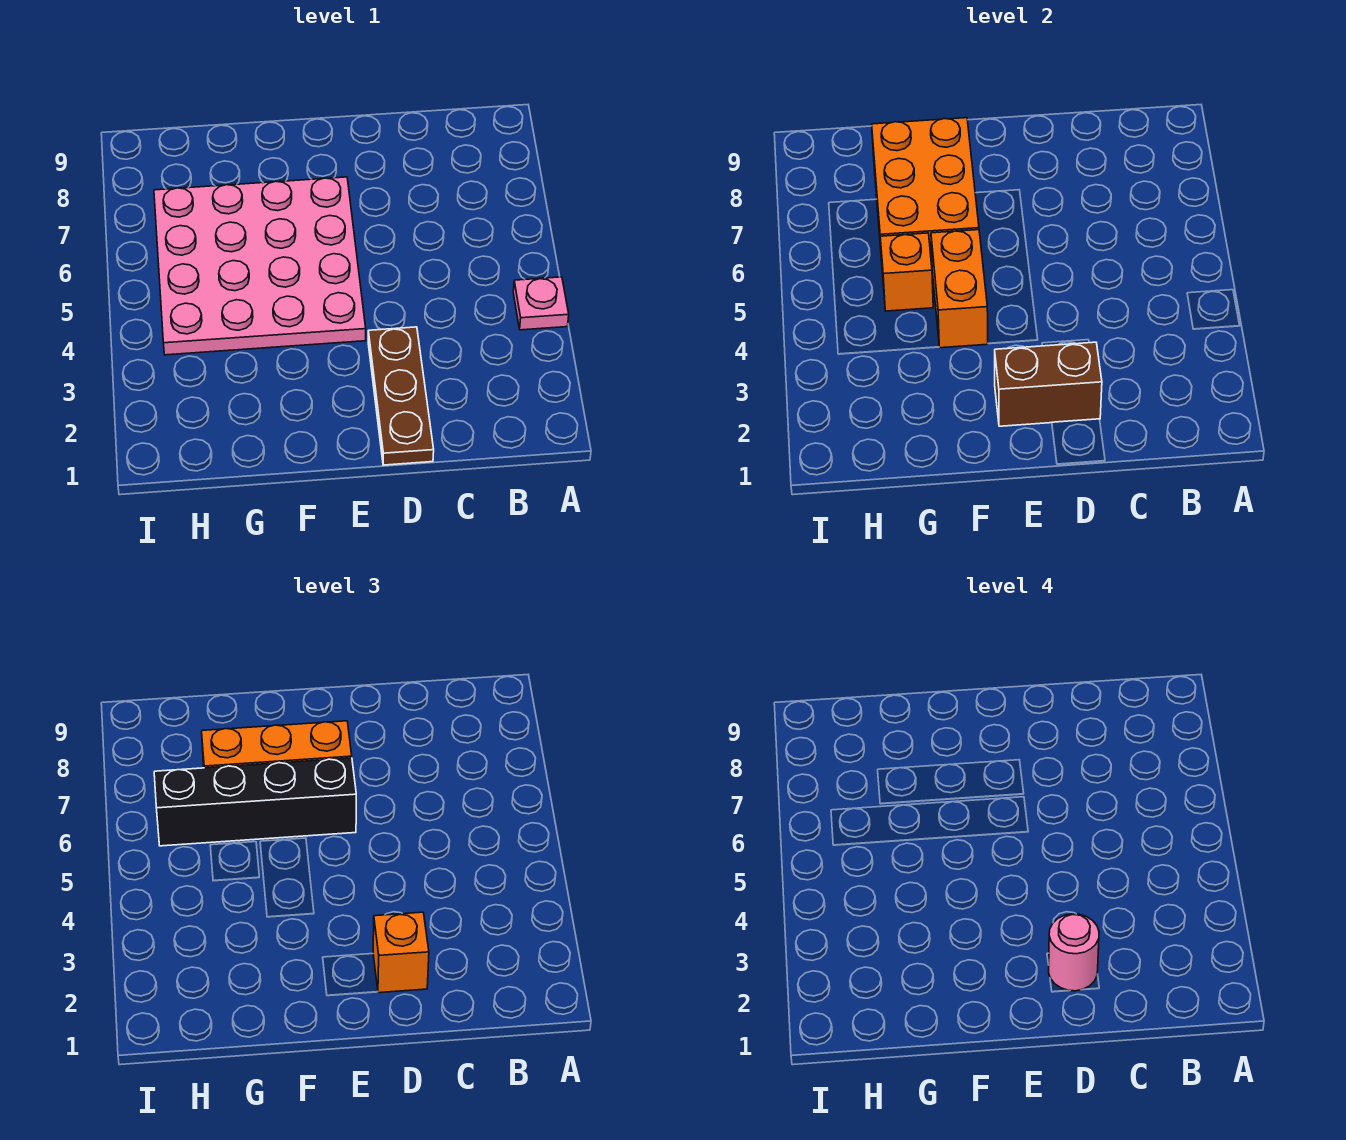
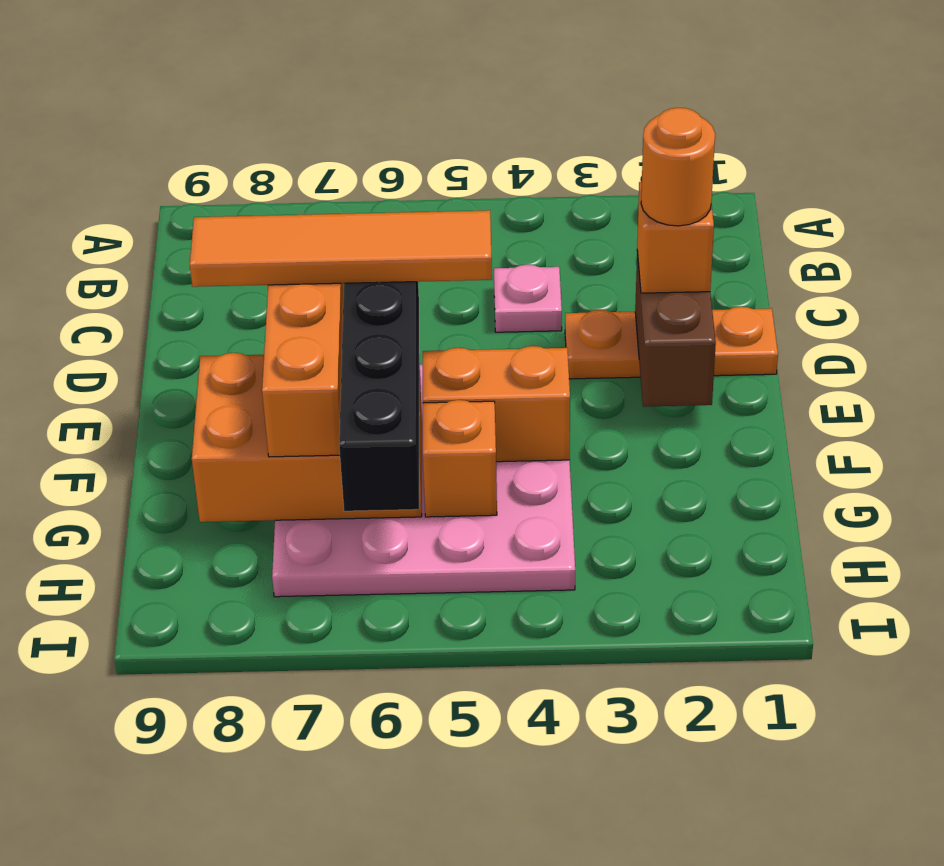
pink 1x1 plate [513,277,569,330] -> pink 1x1 plate moved to [494,265,562,332]
brown 1x3 plate [368,327,434,465] -> orange 1x3 plate [565,307,778,379]
pink 1x1 round brick [1049,914,1099,991] -> orange 1x1 round brick [641,108,715,226]
none -> orange 1x4 tile [190,210,492,287]

